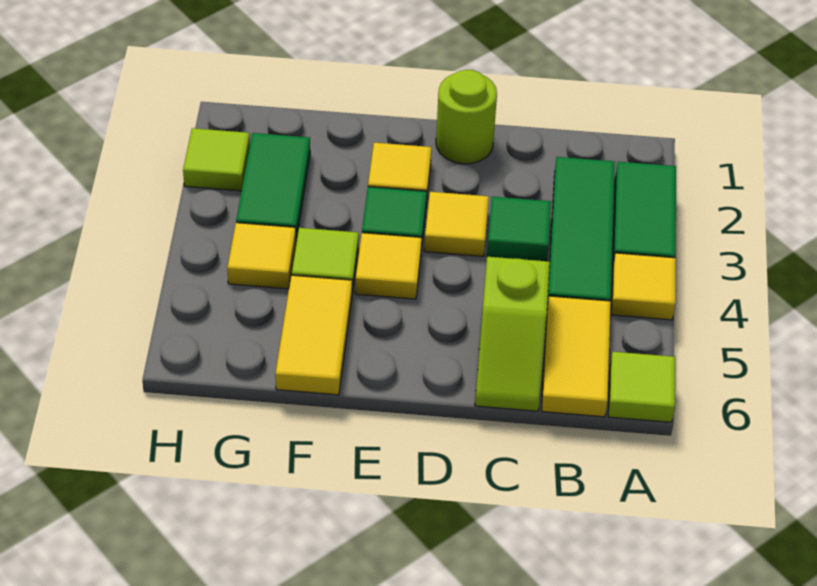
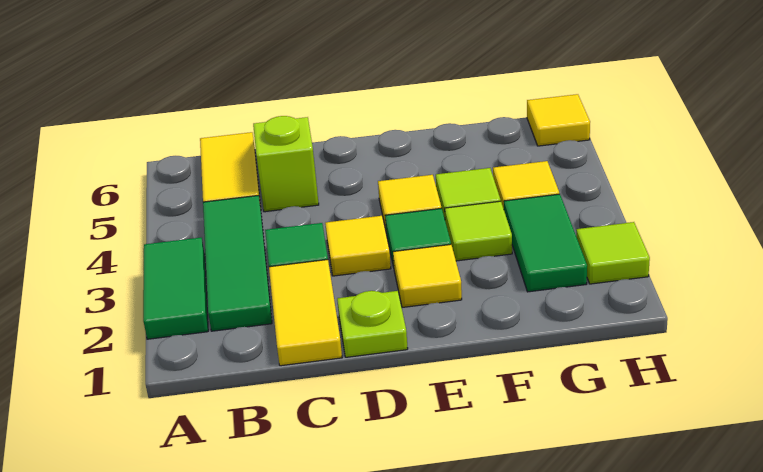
yellow 1x1 tile [611,253,676,320] -> yellow 1x1 tile moved to [527,94,590,146]
lime 1x1 tile [608,352,675,422] -> lime 1x1 tile moved to [445,201,512,261]
lime 1x1 round brick [436,70,497,164] -> lime 1x1 plate [337,291,408,357]
yellow 1x2 tile [275,275,352,395] -> yellow 1x2 tile moved to [269,260,342,366]

